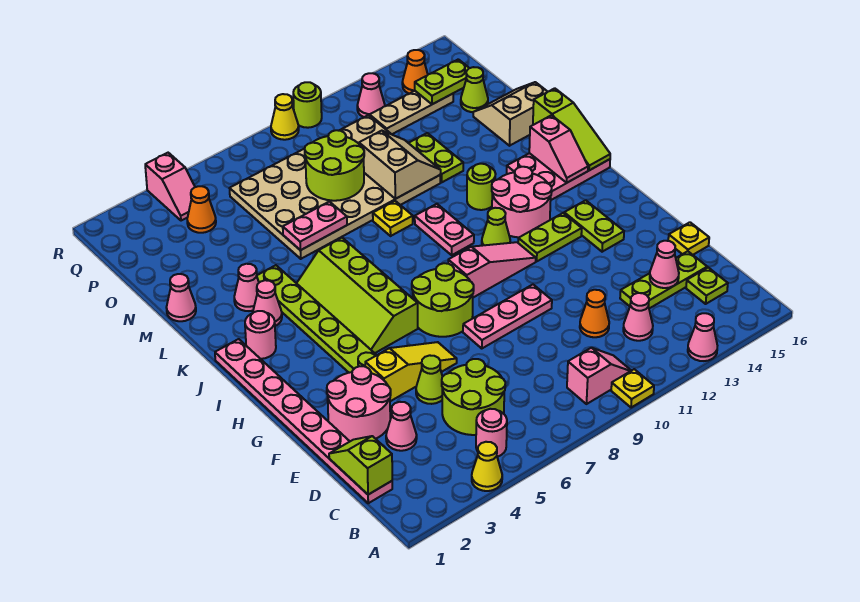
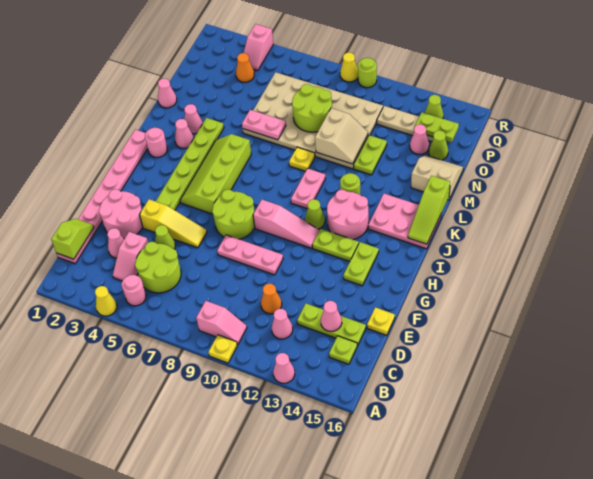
pink 1x2 slope [529,115,588,183] -> pink 1x2 slope moved to [113,232,148,281]
pink 1x1 cone [357,73,385,117] -> pink 1x1 cone moved to [410,124,429,154]
orange 1x1 cone [402,50,428,94] -> lime 1x1 cone [425,95,443,119]

